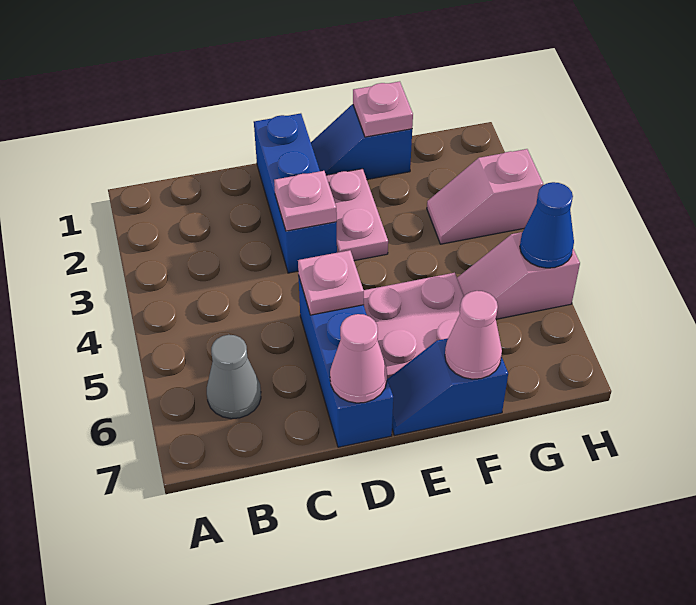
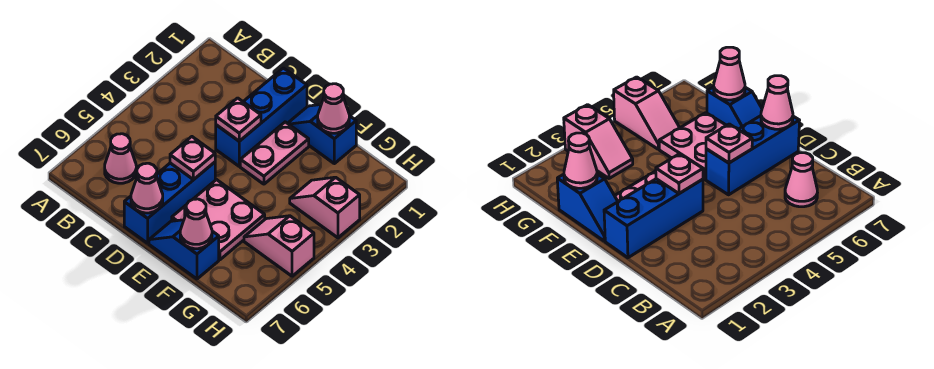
grey 1x1 cone [207,335,261,419] -> pink 1x1 cone [105,134,136,183]
pink 1x1 plate [353,81,413,137] -> pink 1x1 cone [318,84,349,133]
blue 1x1 cone [520,182,574,268] -> none

